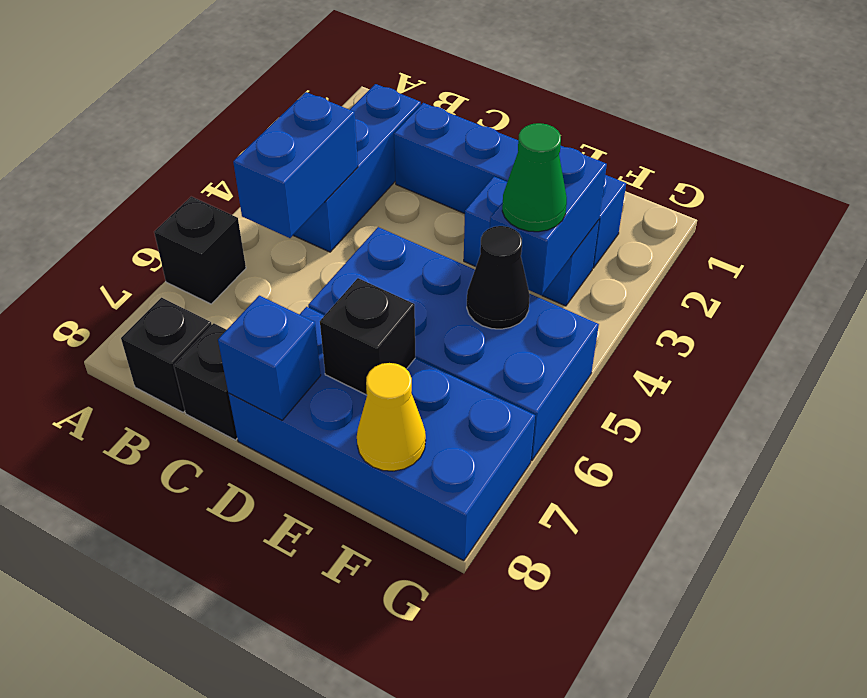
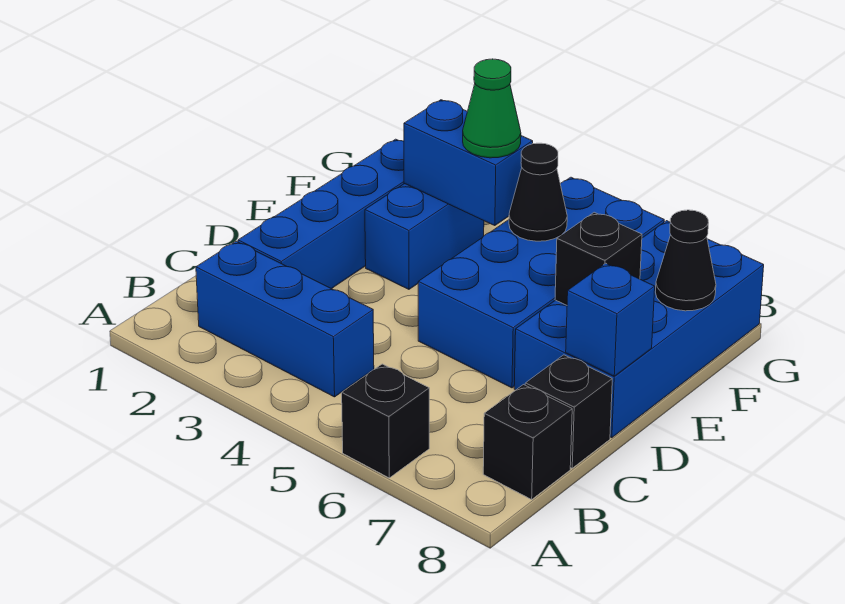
blue 1x2 brick [233,92,358,238] -> none
yellow 1x1 cone [357,363,426,471] -> black 1x1 cone [656,210,716,311]

